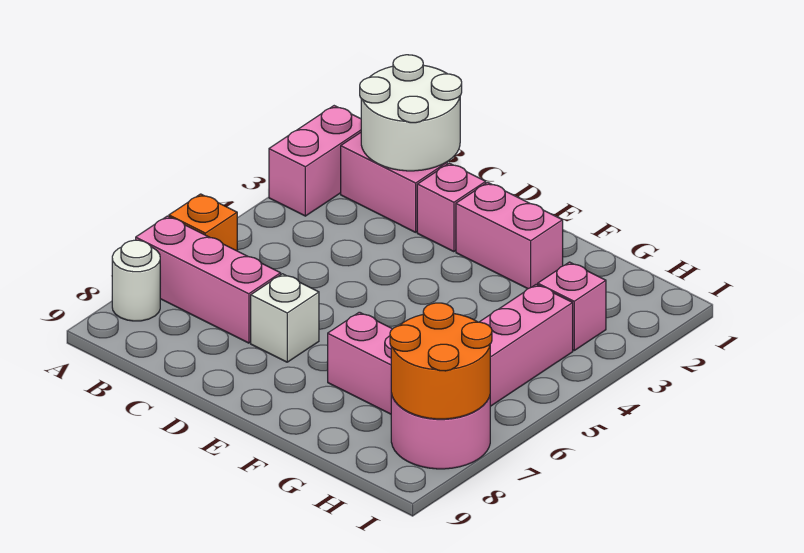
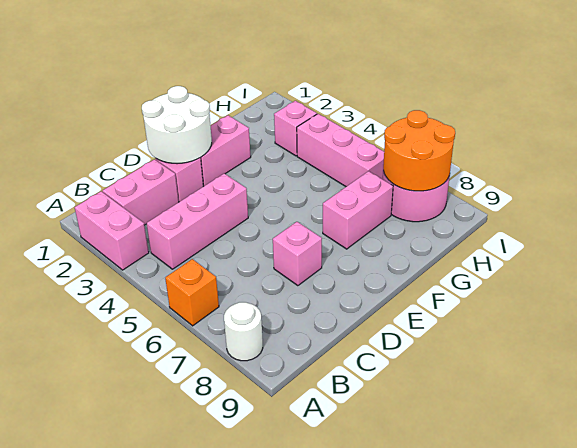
pink 1x3 brick [136,216,281,343] -> pink 1x3 brick moved to [146,174,248,269]
white 2x2 round brick [360,55,462,171] -> white 2x2 round brick moved to [142,86,212,164]
white 1x1 brick [251,274,319,362] -> pink 1x1 brick [273,222,322,286]

